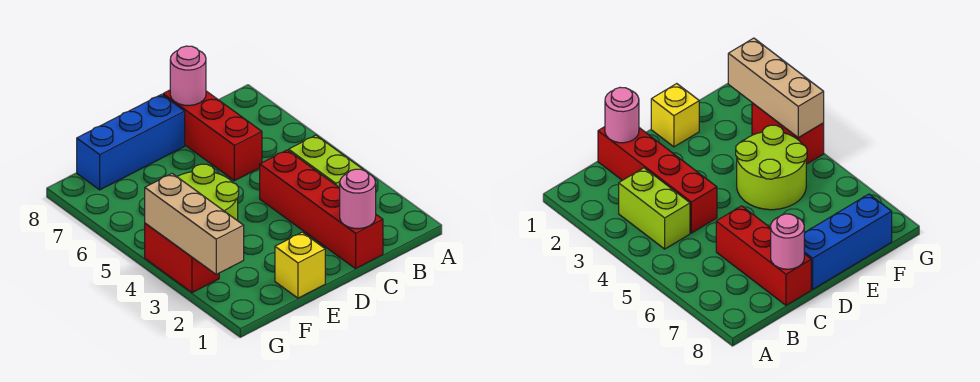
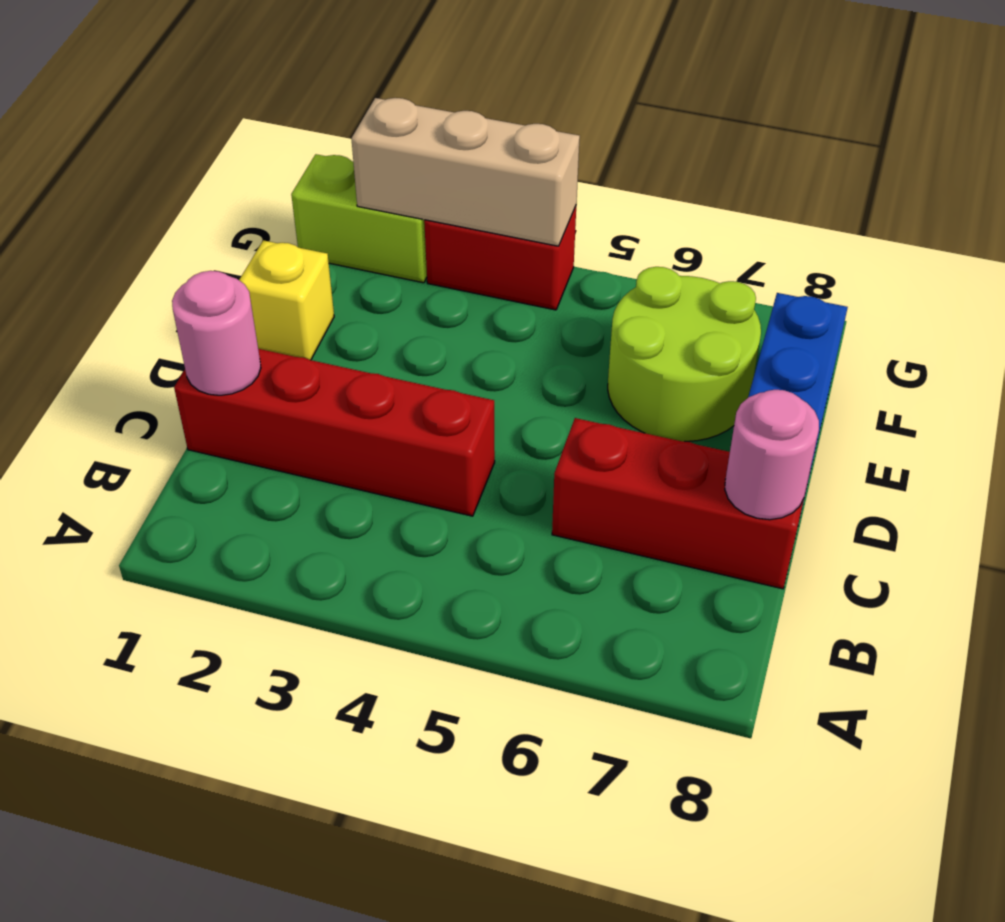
lime 1x2 brick [289,135,363,188] -> lime 1x2 brick moved to [291,154,427,283]
lime 2x2 round brick [177,164,239,221] -> lime 2x2 round brick moved to [608,267,761,441]

